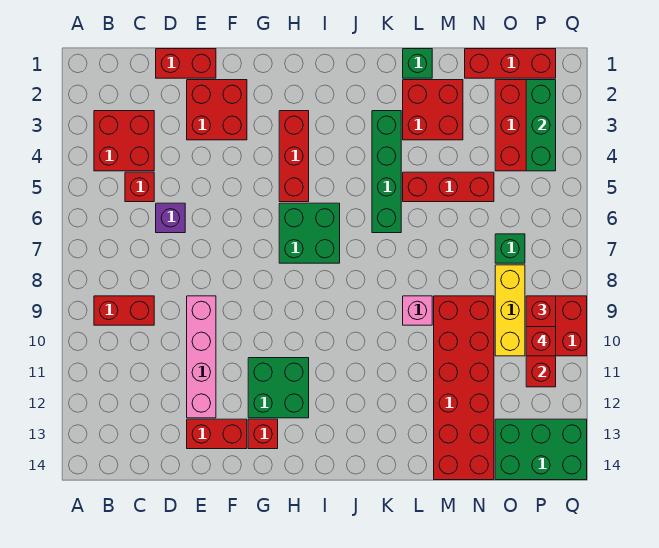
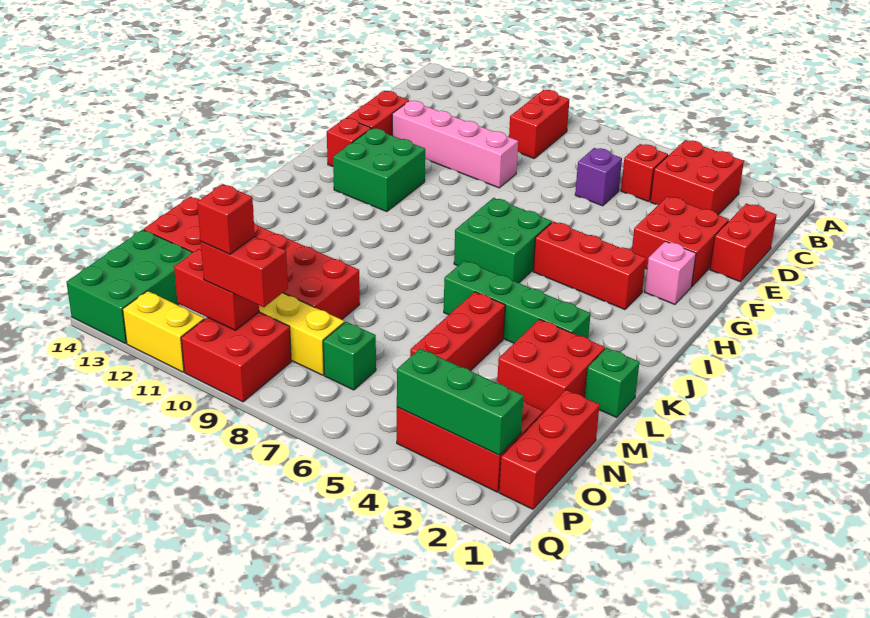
pink 1x1 brick [403,296,432,325] -> pink 1x1 brick moved to [645,241,696,304]
none -> yellow 1x2 brick [123,291,204,372]

